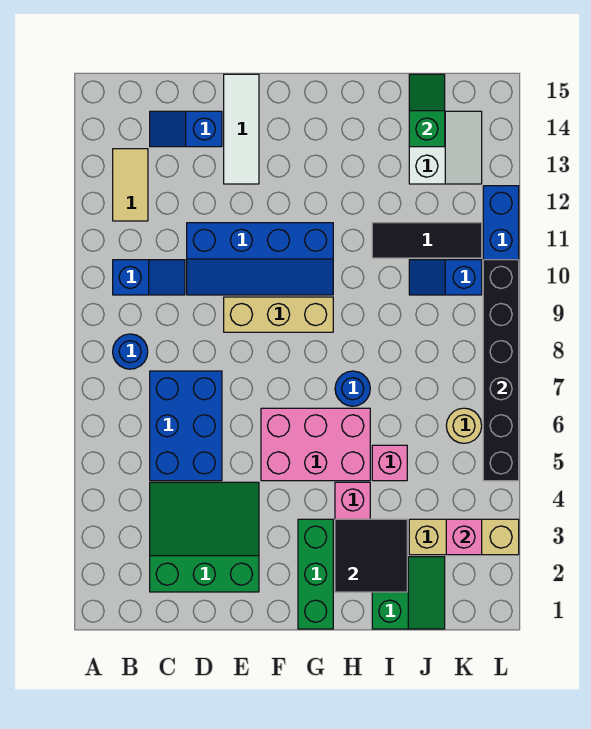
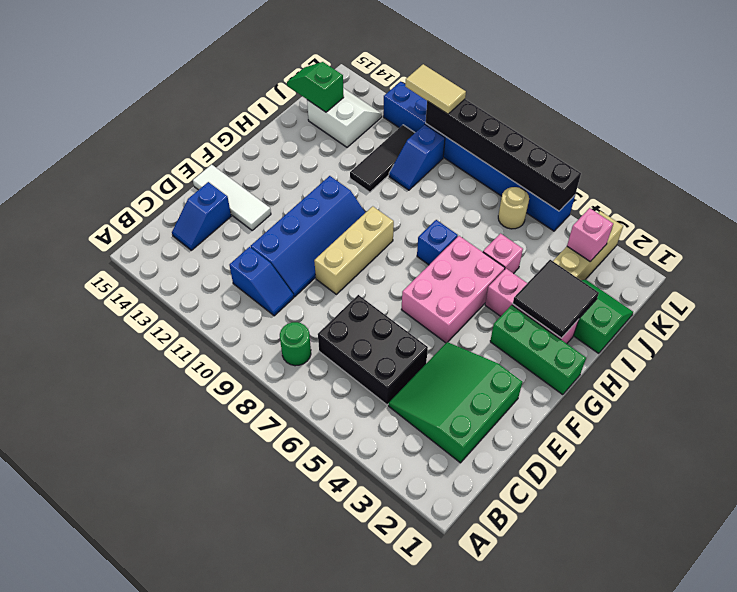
blue 1x1 round brick [113,334,148,369] -> green 1x1 round brick [280,322,311,366]
blue 1x2 slope [113,260,185,295] -> blue 1x2 slope turned to [229,247,294,316]
tan 1x2 tile [113,149,148,221] -> tan 1x2 tile moved to [405,64,466,114]
blue 2x3 brick [150,371,222,481] -> black 2x3 brick [318,295,428,405]
blue 1x1 round brick [335,371,370,406] -> blue 1x1 brick [417,220,458,265]

